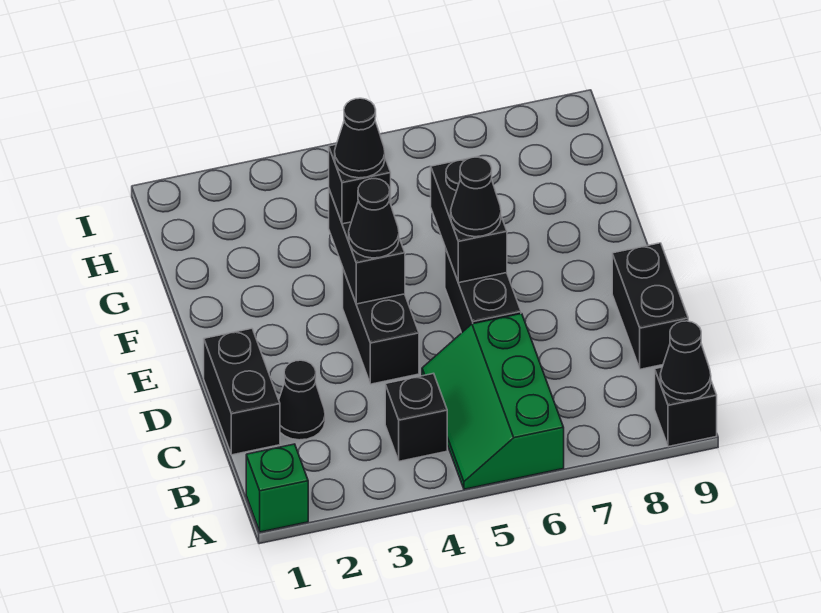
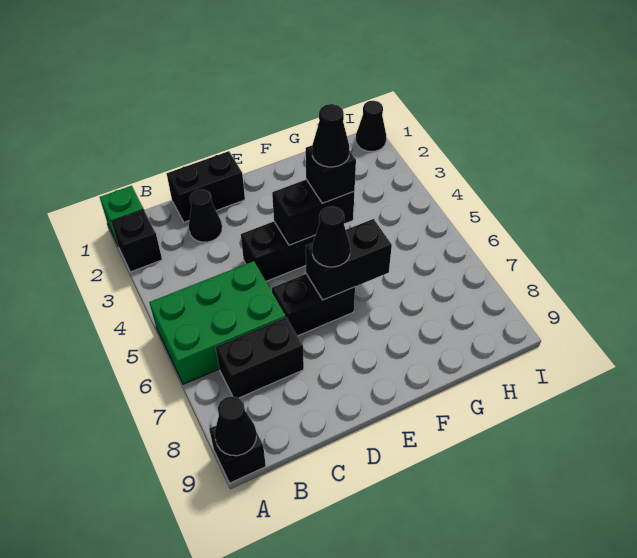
green 2x3 slope [422,314,564,489] -> green 2x3 brick [149,261,286,384]
black 1x1 brick [385,373,447,461] -> black 1x1 brick moved to [111,210,162,272]
black 1x2 brick [612,243,688,369] -> black 1x2 brick moved to [216,317,304,398]
black 1x1 cone [349,179,399,258] -> black 1x1 cone moved to [356,101,386,151]

